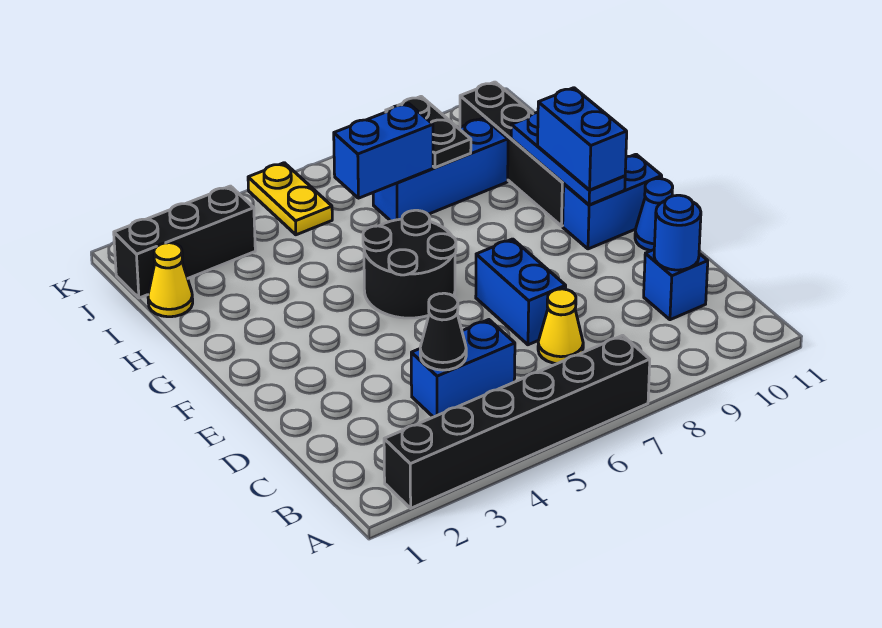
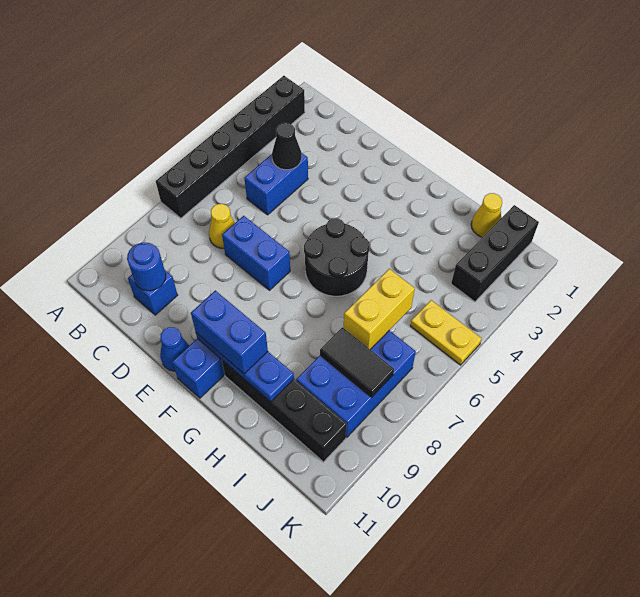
blue 1x2 brick [334,103,433,198] -> yellow 1x2 brick [344,269,415,350]
blue 1x3 brick [373,118,508,221] -> blue 2x3 brick [296,330,416,437]
black 1x2 plate [386,97,471,168] -> black 1x2 tile [320,327,394,398]

